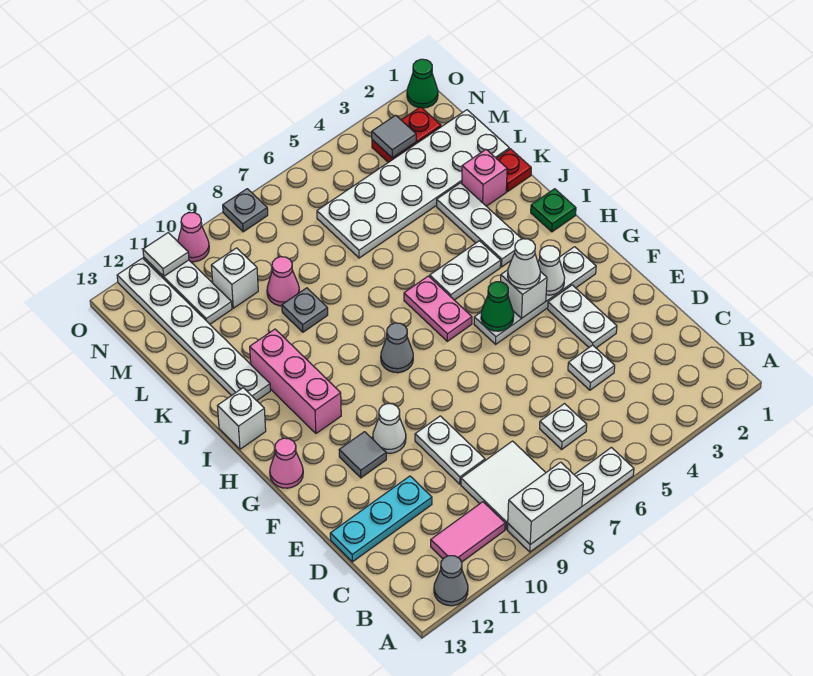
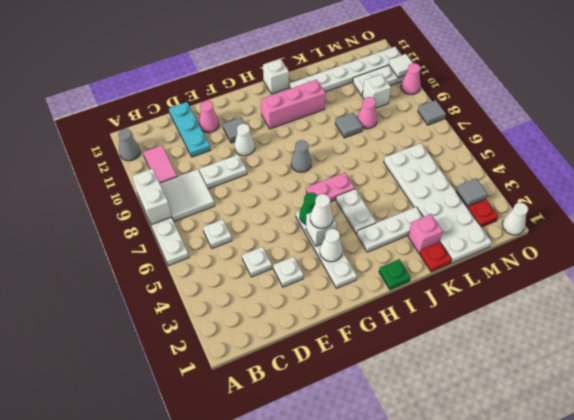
white 1x2 plate [548,285,617,348] -> white 1x1 plate [273,257,303,287]
pink 1x1 cone [270,438,303,488] -> pink 1x1 cone moved to [199,101,219,132]
grey 1x1 plate [282,288,328,332] -> grey 1x1 tile [335,113,363,138]
green 1x1 cone [407,59,438,108] -> white 1x1 cone [502,202,528,235]
grey 1x1 plate [223,189,268,232] -> grey 1x1 tile [418,100,446,125]

